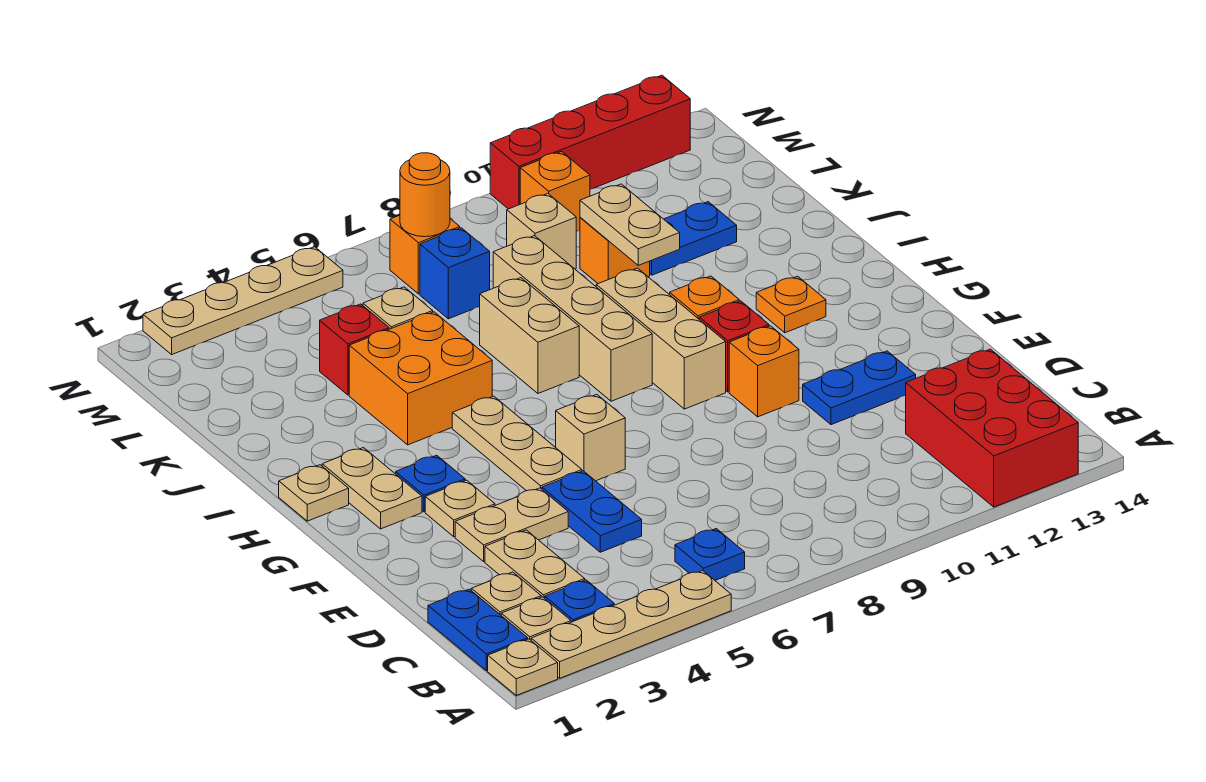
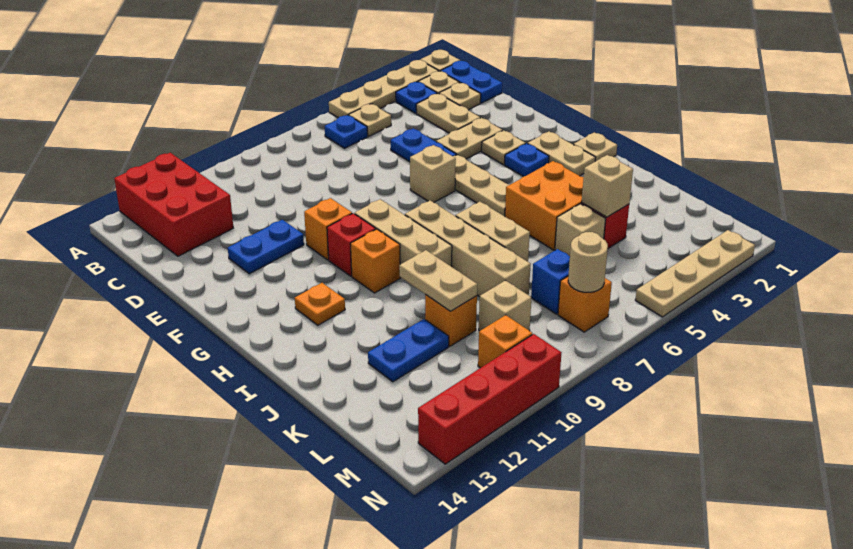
none -> tan 1x1 plate [349,104,391,136]
none -> tan 1x1 brick [582,155,633,217]
orange 1x1 round brick [400,153,450,237] -> tan 1x1 round brick [568,232,608,292]

